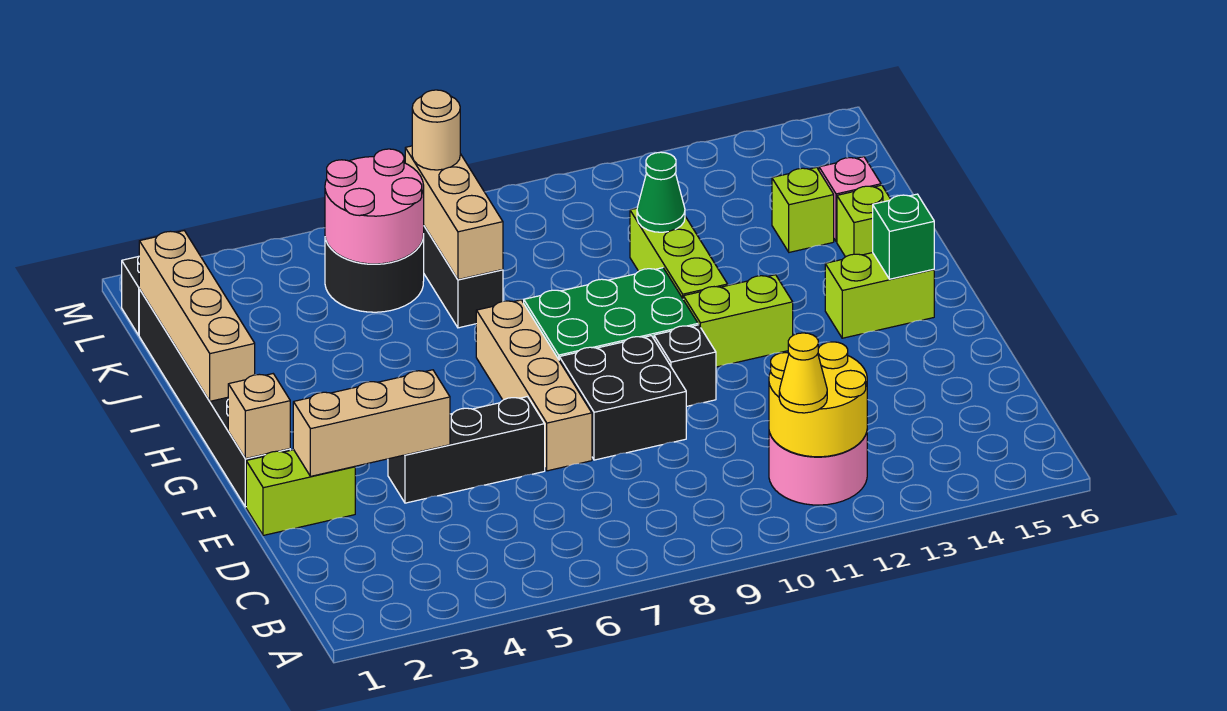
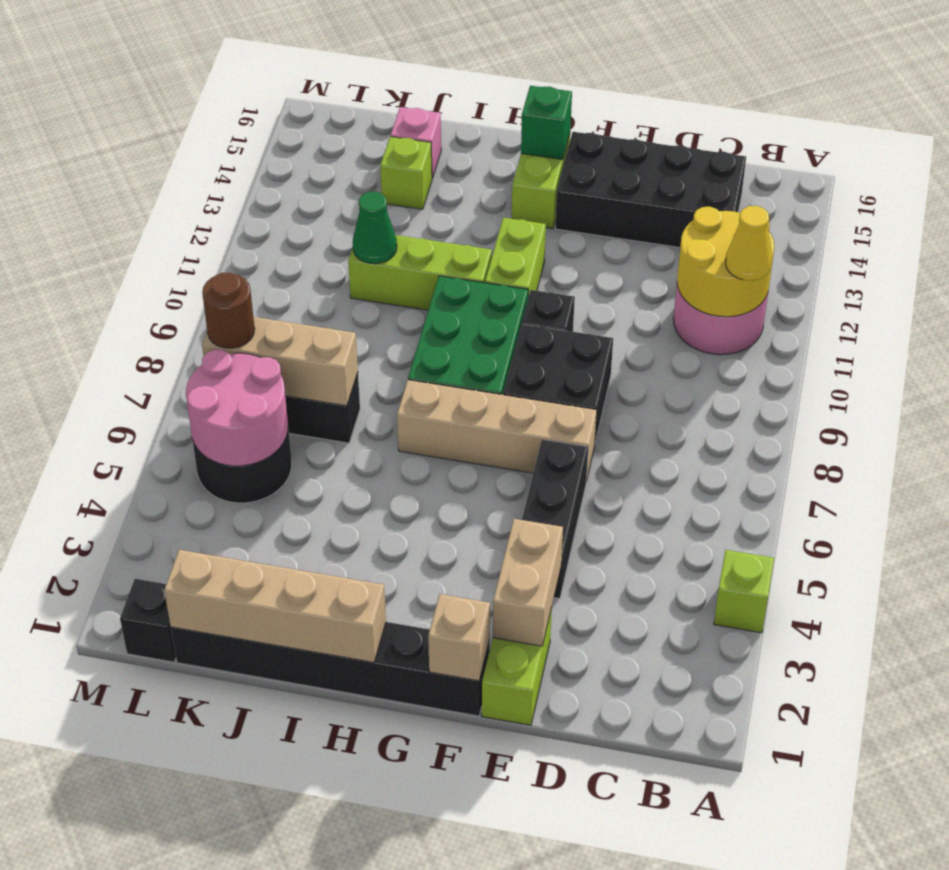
none -> black 2x4 brick [555,132,746,247]
tan 1x3 brick [293,370,450,476] -> tan 1x2 brick [493,519,563,646]
lime 1x1 brick [837,185,891,257] -> lime 1x1 brick moved to [714,550,774,633]
tan 1x1 round brick [412,90,460,170] -> brown 1x1 round brick [202,273,255,348]

